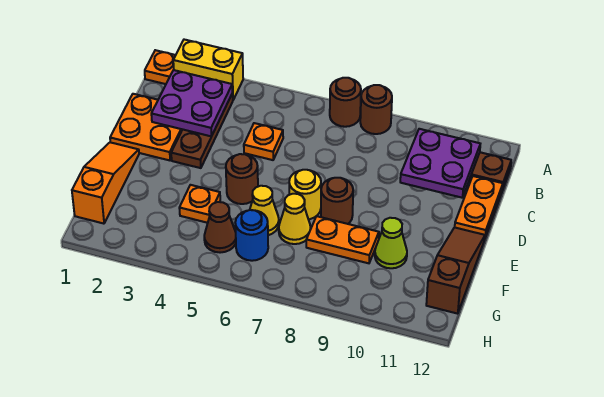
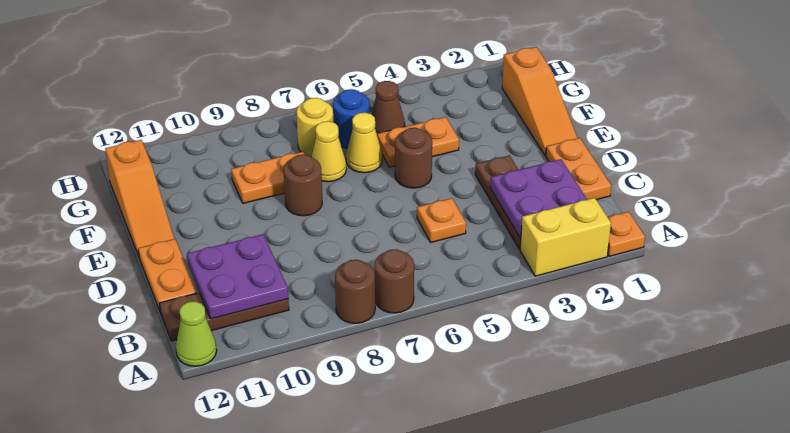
orange 2x2 plate [110,94,182,160] -> orange 1x2 plate [546,138,611,200]
yellow 1x1 round brick [289,170,321,219] -> yellow 1x1 round brick moved to [296,98,333,157]
brown 1x3 slope [426,227,485,314] -> orange 1x3 slope [105,140,174,257]
orange 1x1 plate [179,185,220,223] -> orange 1x2 plate [377,117,459,167]
lime 1x1 cone [375,218,407,268] -> lime 1x1 cone moved to [176,301,217,366]

